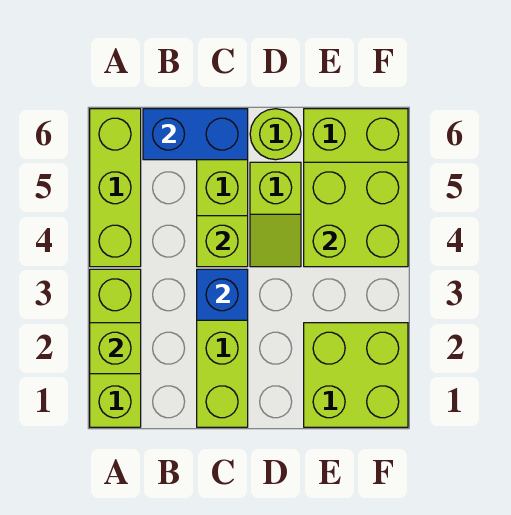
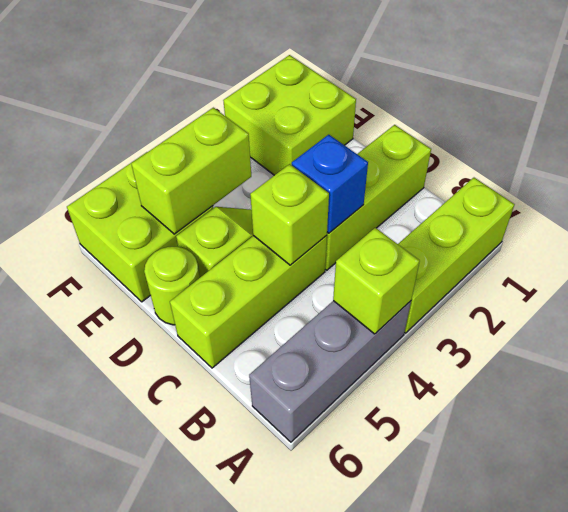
lime 1x1 brick [90,323,141,374] -> lime 1x1 brick moved to [333,228,420,334]
lime 1x3 brick [90,109,141,267] -> grey 1x3 brick [249,301,411,442]
blue 1x2 brick [143,109,248,160] -> none
lime 2x2 brick [304,162,408,267] -> lime 1x2 brick [131,108,251,234]

